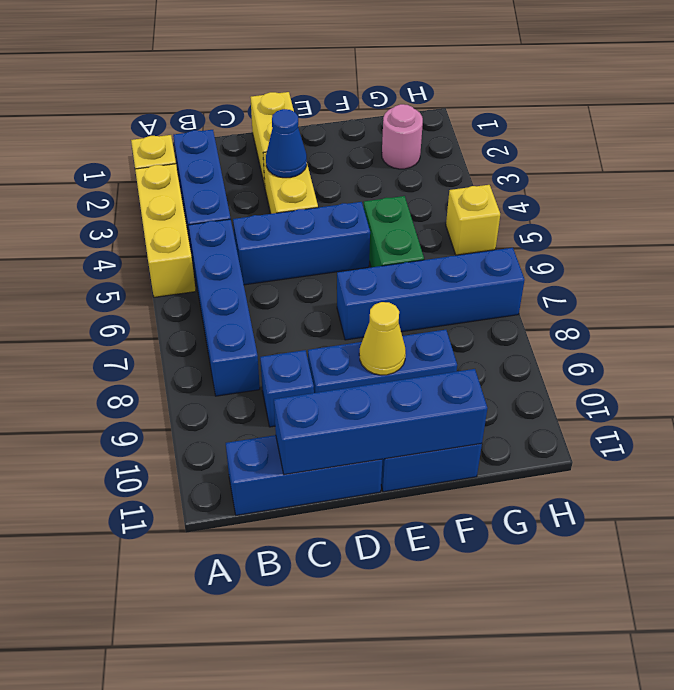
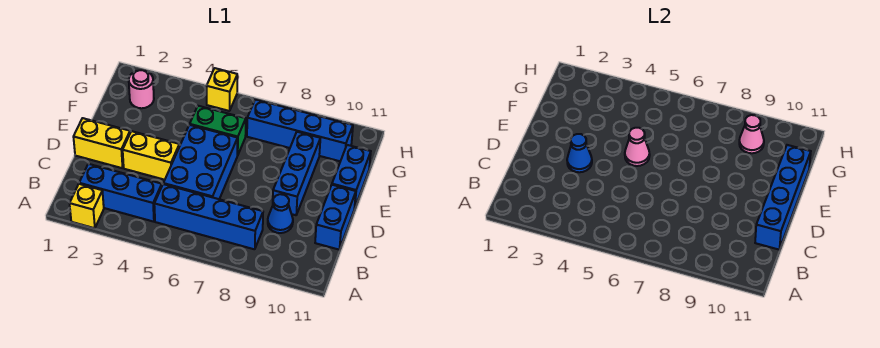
yellow 1x3 brick [135,164,196,297] -> none
blue 1x3 brick [226,435,382,515] -> blue 1x2 brick [315,185,356,250]
blue 1x3 brick [233,202,370,285] -> blue 2x3 brick [163,125,238,199]
blue 1x1 brick [260,350,314,427] -> blue 1x1 cone [268,194,293,233]
none -> pink 1x1 cone [625,128,650,166]
blue 1x4 brick [337,248,525,340] -> blue 1x4 brick turned to [247,100,353,161]
yellow 1x1 cone [359,302,406,375] -> none
none -> pink 1x1 cone [739,115,764,153]

